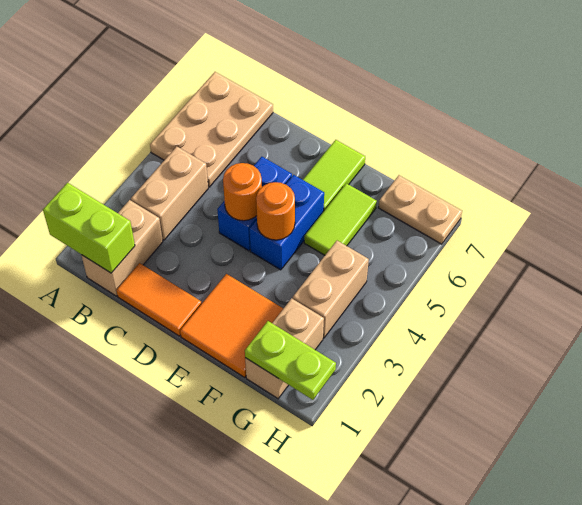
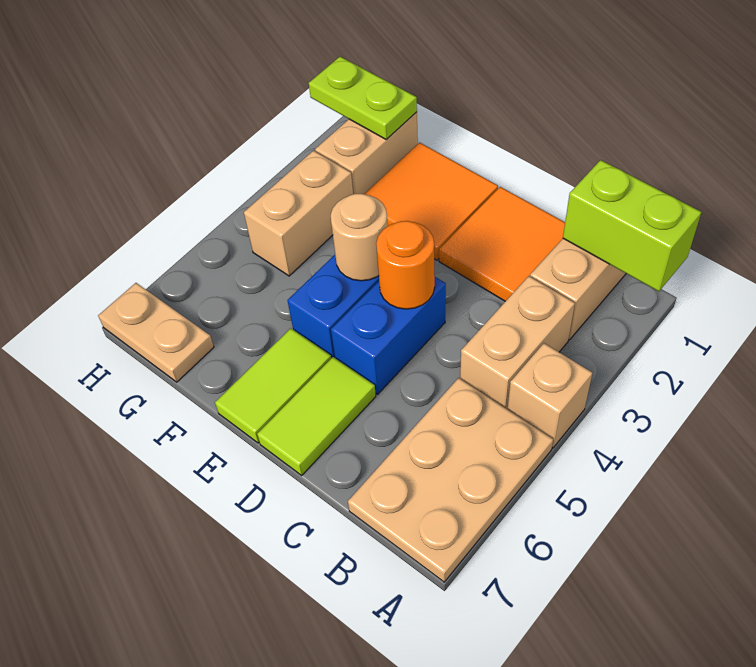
none -> tan 1x1 brick [508,343,592,448]
orange 1x2 tile [116,263,202,336] -> orange 2x2 tile [439,187,565,301]
orange 1x1 round brick [256,182,295,240] -> tan 1x1 round brick [331,194,388,281]
lime 1x2 tile [304,183,377,255] -> lime 1x2 tile moved to [257,357,376,475]

